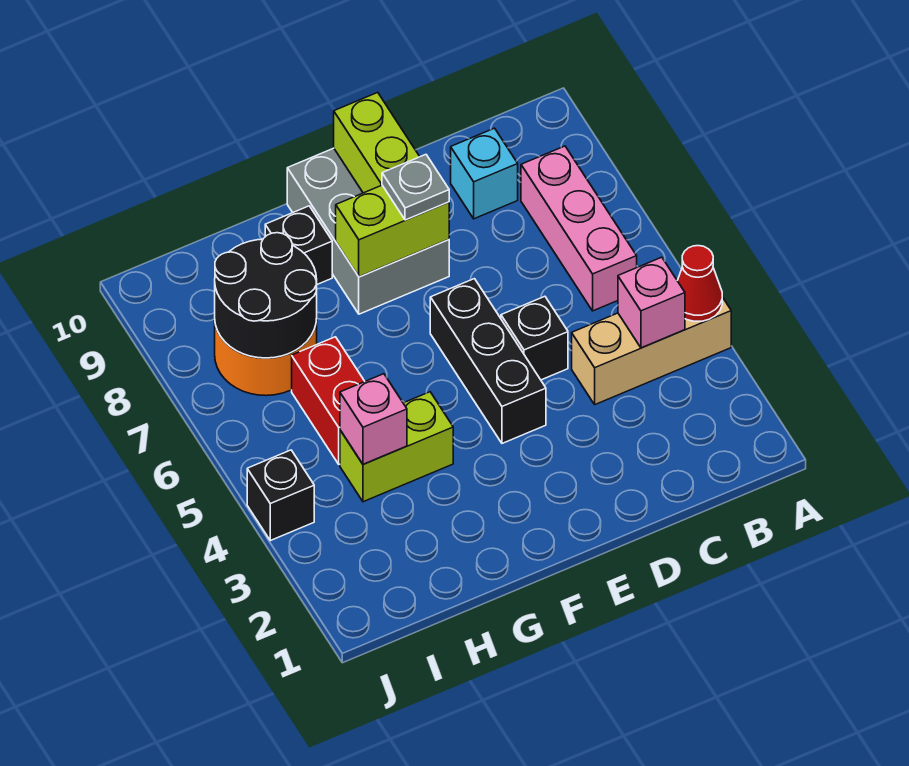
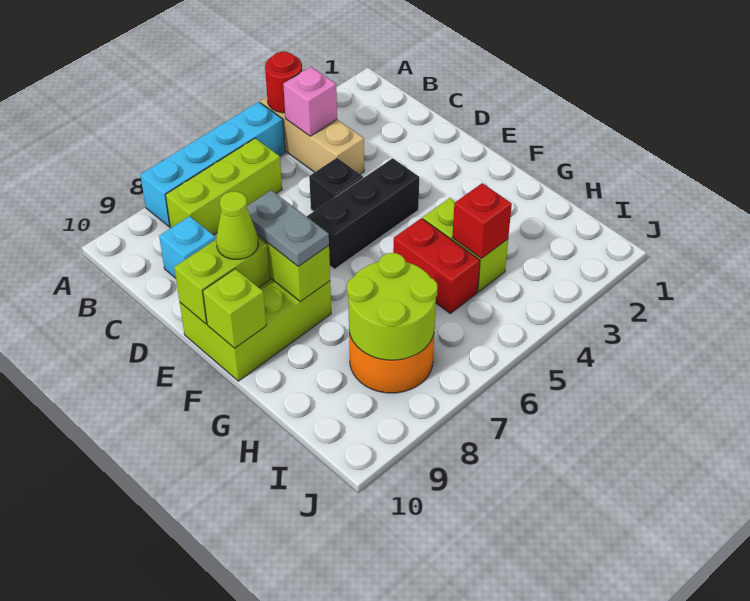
red 1x1 cone [677,246,722,321] -> red 1x1 round brick [265,52,302,113]
none -> cyan 1x4 brick [140,102,285,227]
pink 1x3 brick [521,146,637,311] -> lime 1x3 brick [166,138,282,235]
grey 2x3 brick [287,148,449,314] -> lime 2x3 brick [180,278,331,381]
grey 1x1 plate [382,155,449,220] -> grey 1x2 plate [247,190,329,266]
none -> lime 1x1 cone [216,192,258,259]
none -> lime 1x1 brick [203,269,266,348]
black 1x1 brick [265,206,332,284] -> none
pink 1x1 brick [340,374,407,464] -> red 1x1 brick [452,183,512,259]
red 1x2 brick [292,337,365,464] -> red 1x2 brick turned to [393,218,480,313]
black 2x2 round brick [215,233,317,358] -> lime 2x2 round brick [347,253,437,360]
black 1x1 brick [247,450,314,541] -> none

